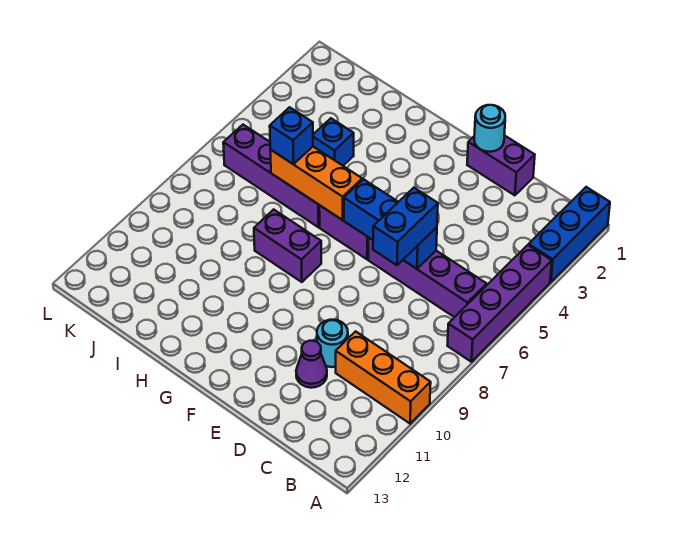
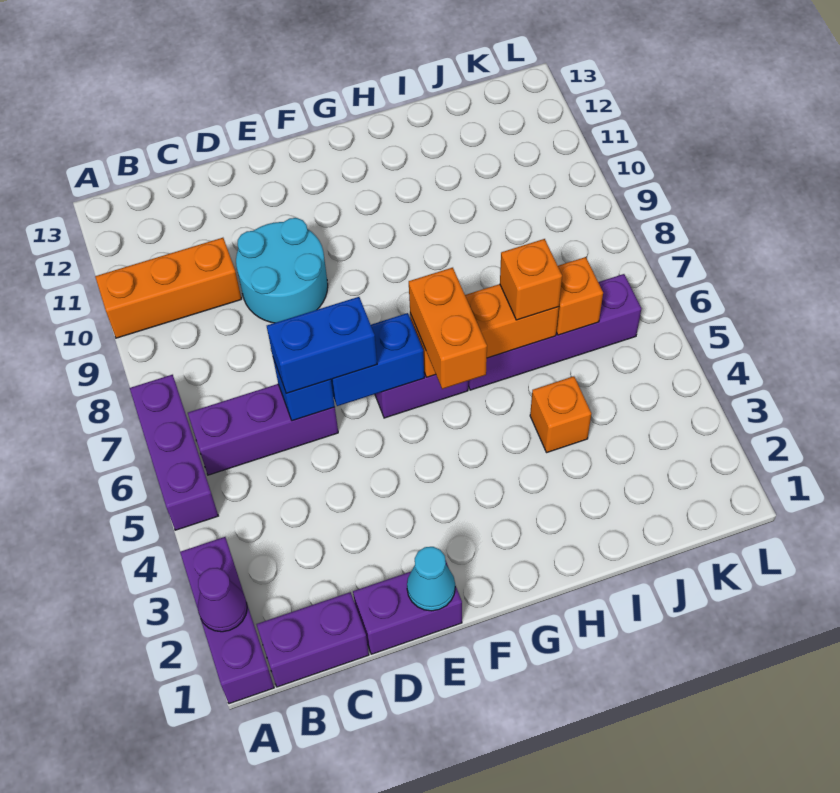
blue 1x3 brick [529,187,610,282] -> purple 1x3 brick [180,537,274,704]
purple 1x4 brick [447,245,552,362] -> purple 1x3 brick [130,375,218,530]
purple 1x4 brick [368,237,487,317] -> purple 1x3 brick [188,384,338,475]
blue 1x2 brick [373,188,438,265] -> blue 1x2 brick turned to [267,297,377,393]
cyan 1x1 round brick [317,320,348,367] -> cyan 2x2 round brick [236,218,328,323]
purple 1x1 cone [296,341,327,388] -> purple 1x1 cone moved to [198,568,247,632]
cyan 1x1 round brick [474,105,505,152] -> cyan 1x1 cone [407,547,455,611]
none -> orange 1x2 brick [409,268,487,389]
purple 1x2 brick [254,209,321,282] -> purple 1x2 brick moved to [256,592,369,687]
blue 1x1 brick [313,118,354,166] -> orange 1x1 brick [530,376,591,453]
blue 1x1 brick [270,107,313,164] -> orange 1x1 brick [500,239,562,320]
none -> orange 1x1 brick [556,257,603,335]

